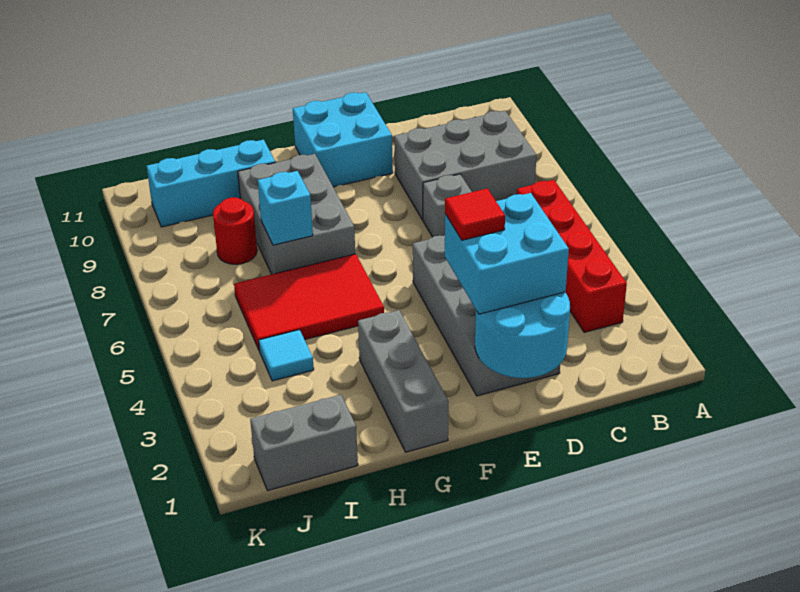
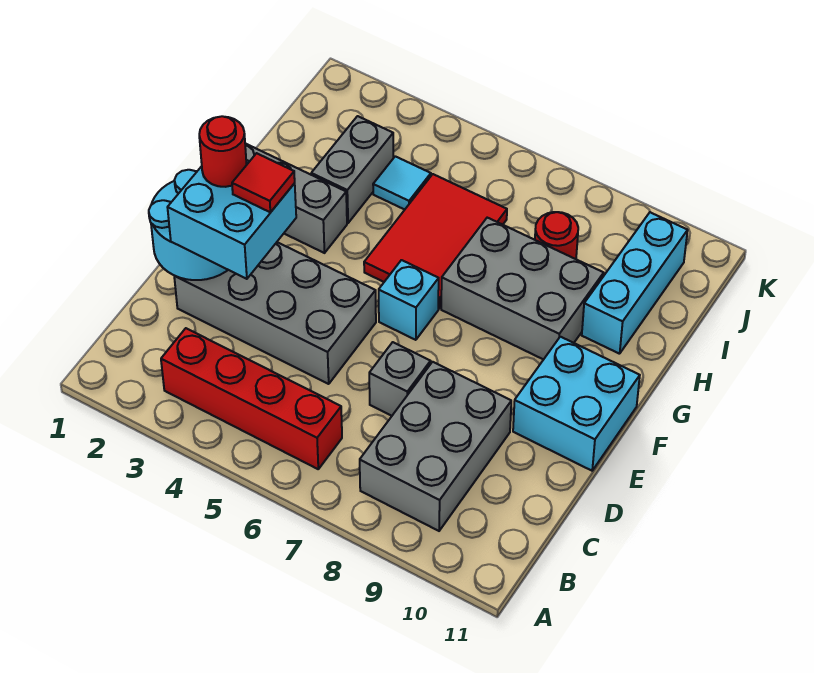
none -> red 1x1 round brick [199,116,247,187]
cyan 1x1 brick [258,171,313,245] -> cyan 1x1 brick moved to [379,260,439,340]
grey 1x2 brick [250,395,358,491] -> grey 1x2 brick moved to [311,116,393,223]

